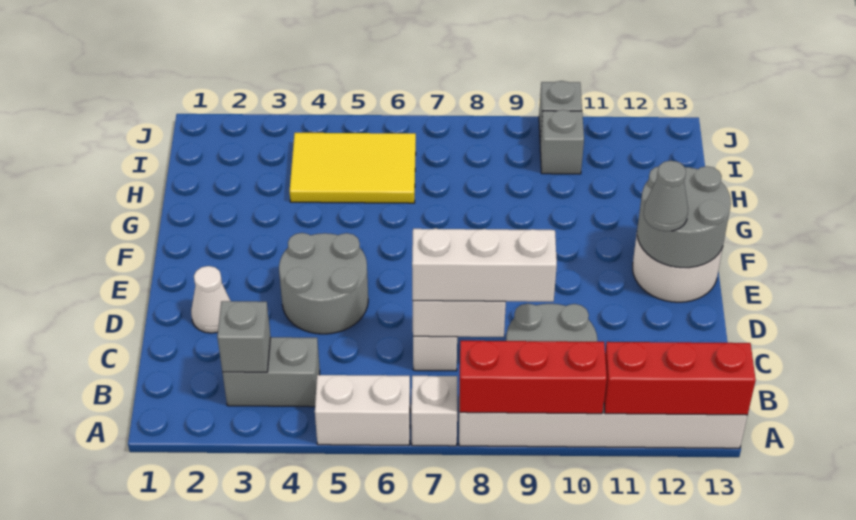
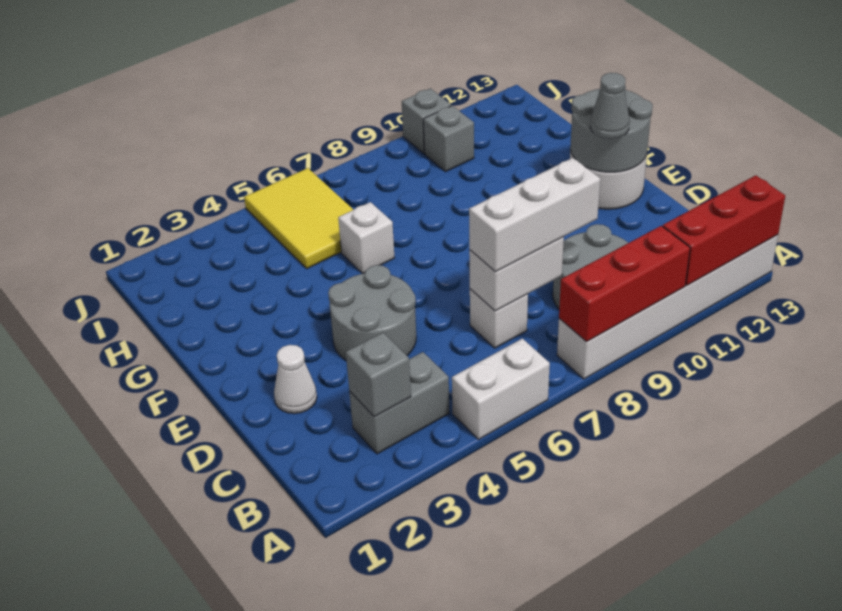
white 1x1 brick [411,376,457,446] -> white 1x1 brick moved to [338,202,394,274]
yellow 2x3 tile [290,133,416,203] -> yellow 2x3 tile turned to [244,168,353,269]

